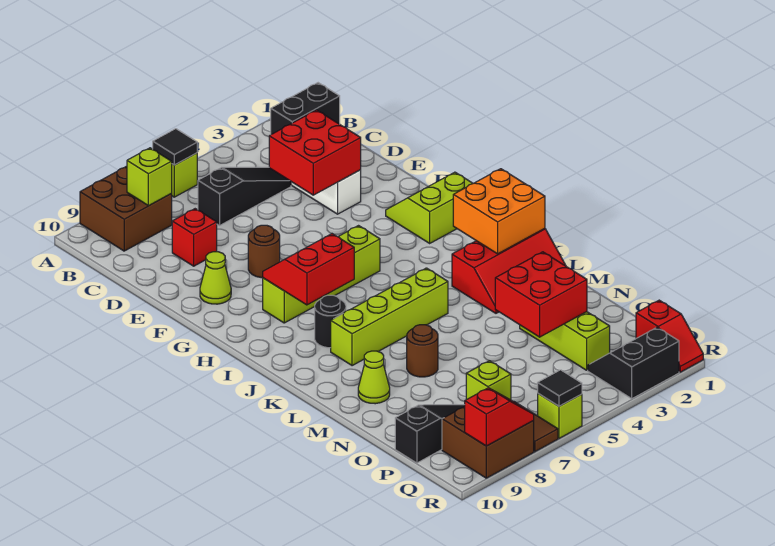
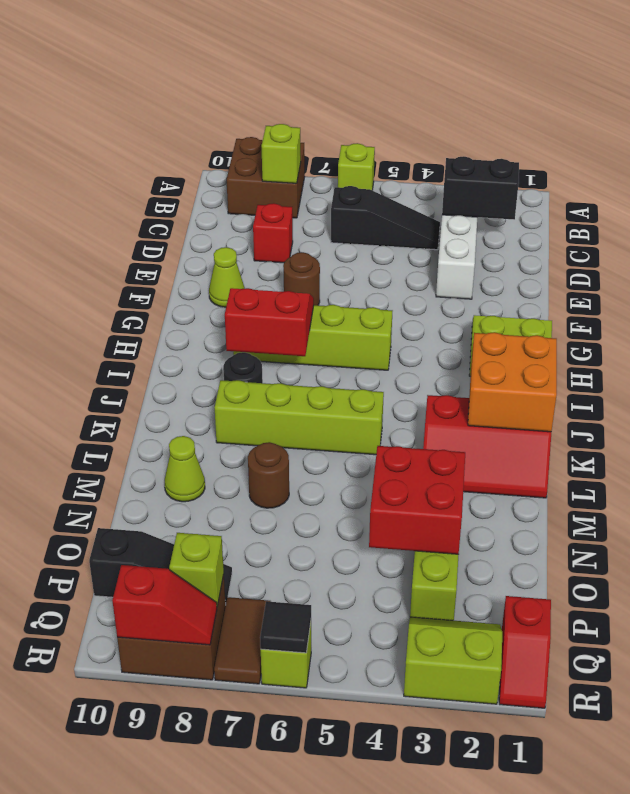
black 1x1 tile [153,129,197,165] -> none
red 2x2 brick [269,110,361,195] -> none
black 2x2 slope [588,328,679,399] -> lime 2x2 slope [404,617,502,704]

